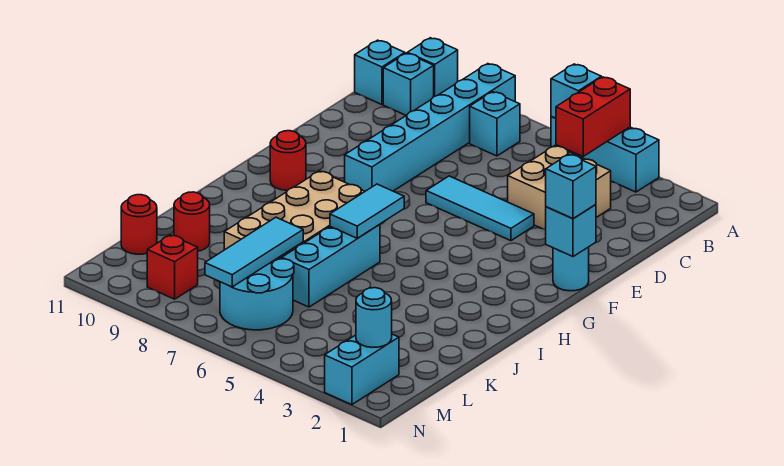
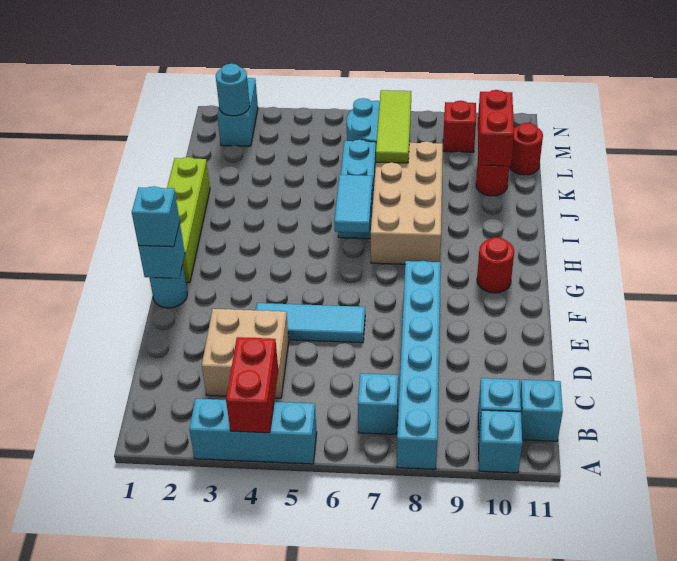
cyan 1x1 brick [551,64,601,118] -> none
none -> lime 1x4 brick [167,157,210,282]
cyan 1x3 tile [205,217,303,287] -> lime 1x3 tile [376,90,411,163]
none -> red 1x2 brick [478,90,514,166]

